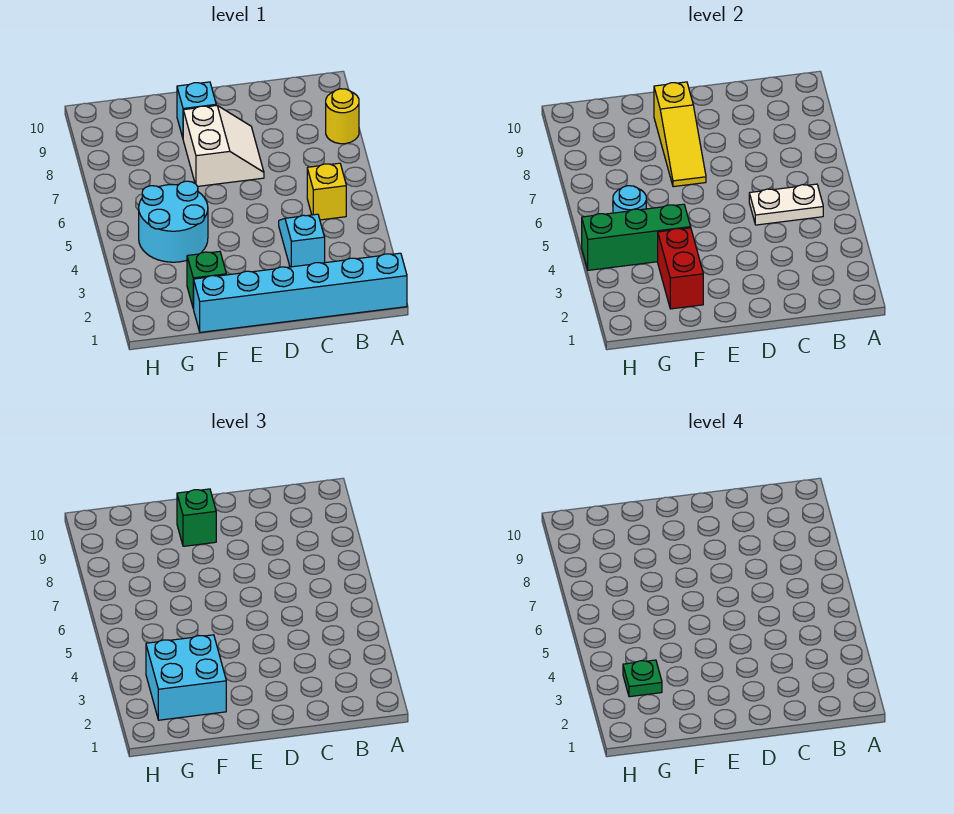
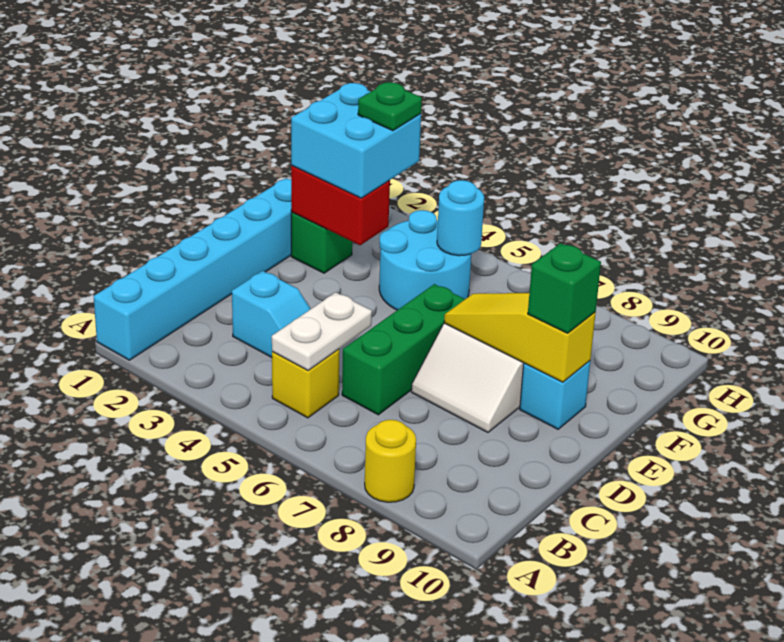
green 1x3 brick [582,204,691,270] -> green 1x3 brick moved to [342,284,465,415]

